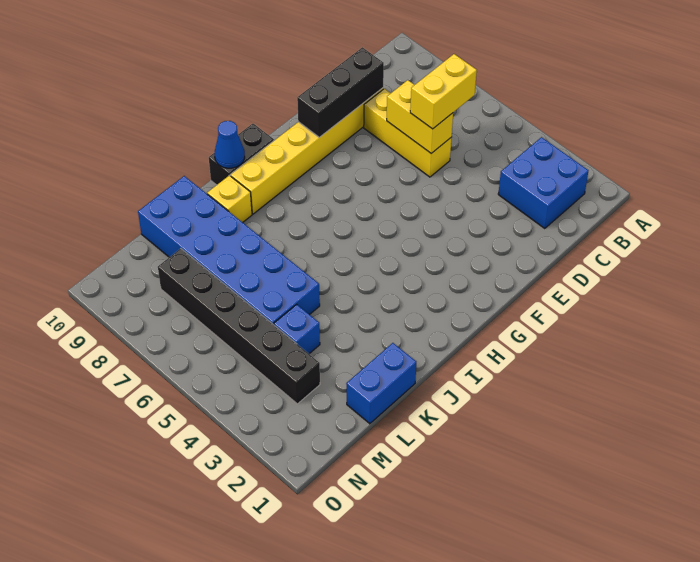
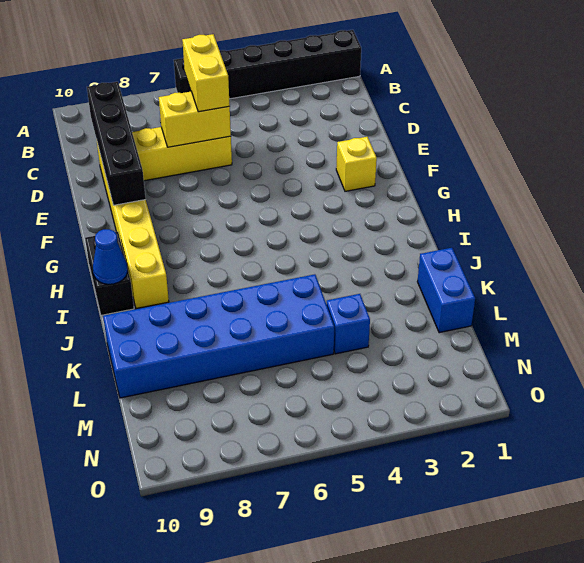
blue 2x2 brick [498,137,588,229] -> none
black 1x3 brick [297,47,384,137] -> black 1x4 brick [87,82,146,205]
yellow 1x1 brick [207,175,252,222] -> yellow 1x1 brick moved to [336,137,377,191]
black 1x6 brick [158,249,320,404] -> black 1x6 brick moved to [174,30,361,99]

